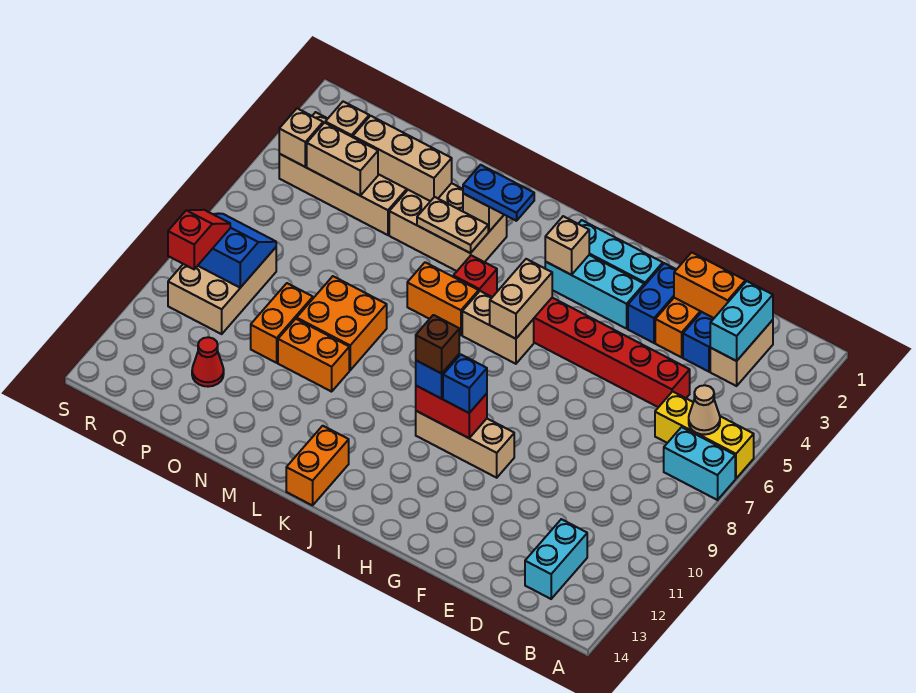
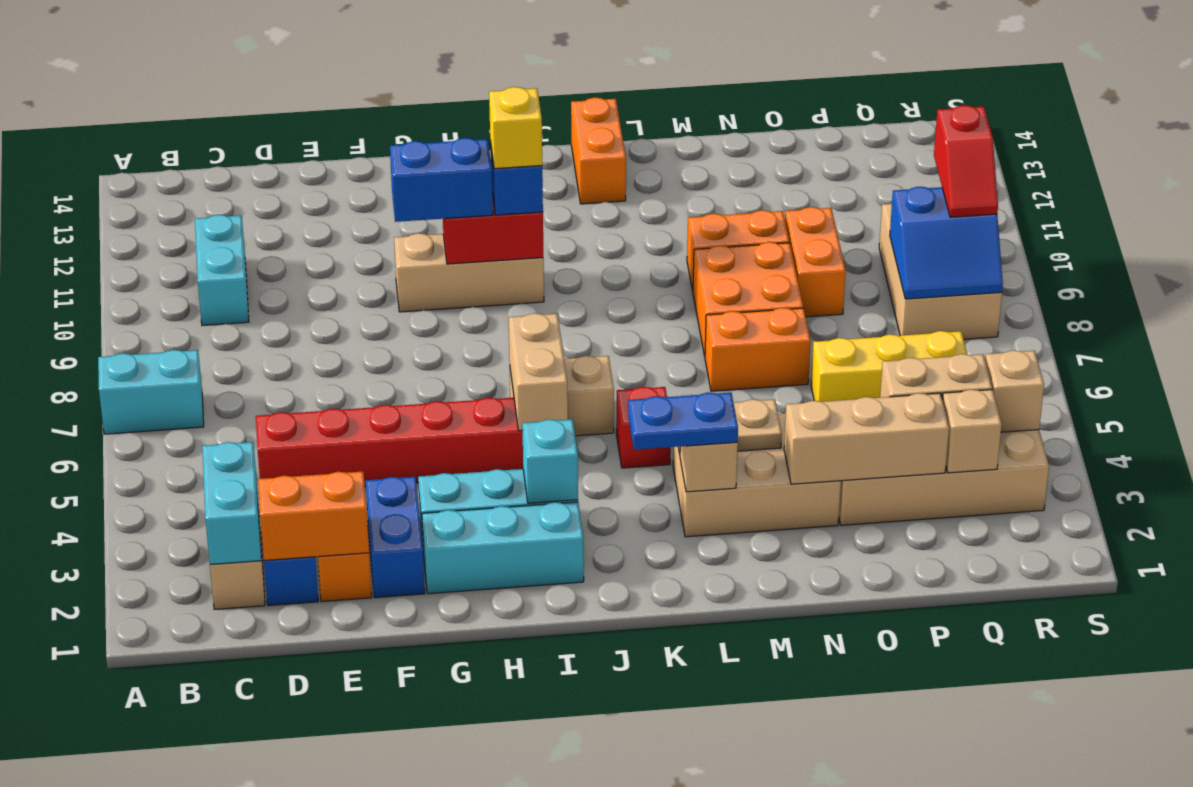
yellow 1x3 brick [655,391,754,479] -> yellow 1x3 brick moved to [811,331,967,402]
tan 1x1 cone [689,385,720,435] -> none
cyan 1x2 brick [525,519,587,599] -> cyan 1x2 brick moved to [195,215,249,326]
blue 1x1 brick [443,355,487,413] -> blue 1x2 brick [390,138,493,222]
tan 1x1 brick [545,216,589,275] -> cyan 1x1 brick [522,419,578,503]
brown 1x1 brick [416,315,459,373] -> yellow 1x1 brick [489,87,542,169]
orange 1x2 brick [407,262,479,335] -> orange 1x2 brick moved to [705,308,811,391]
red 1x1 cone [192,337,224,387] -> none

